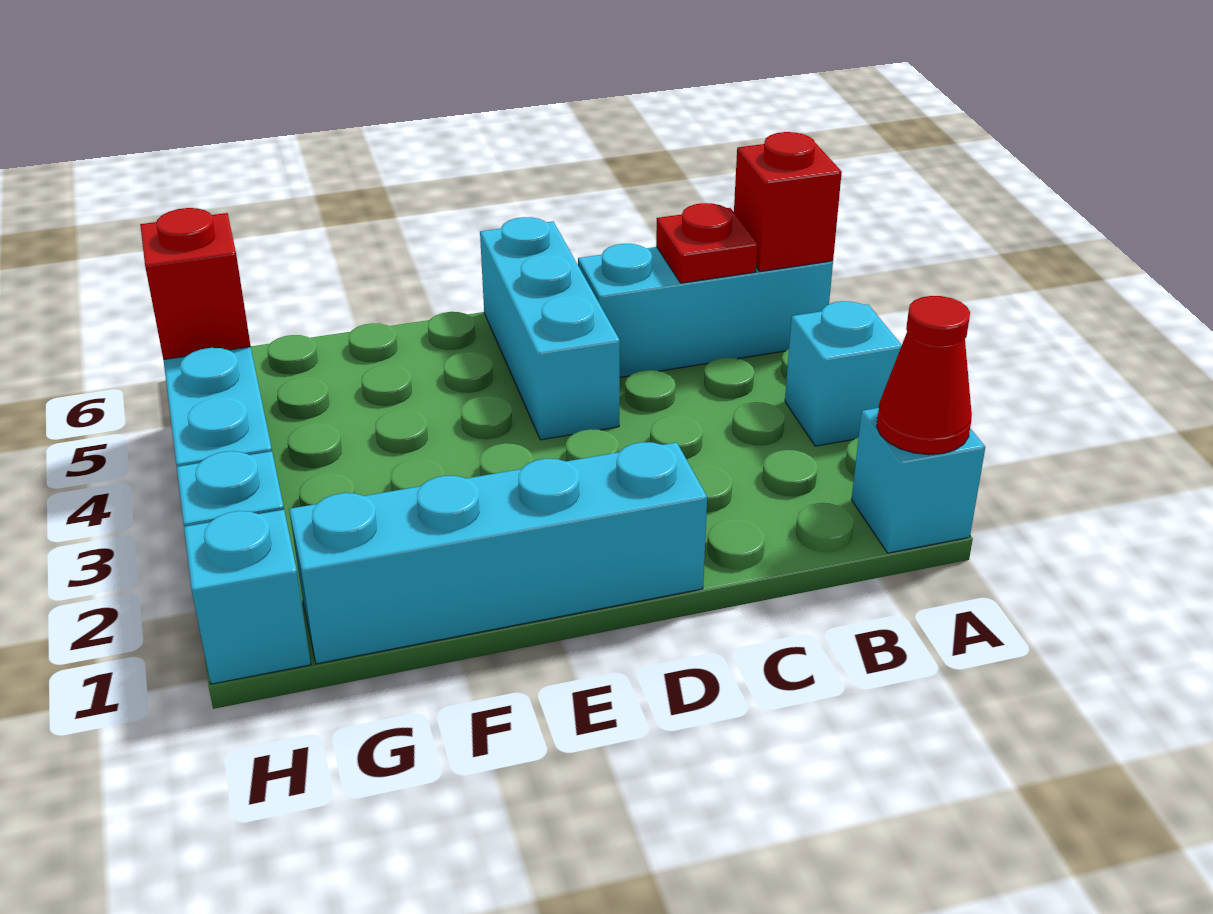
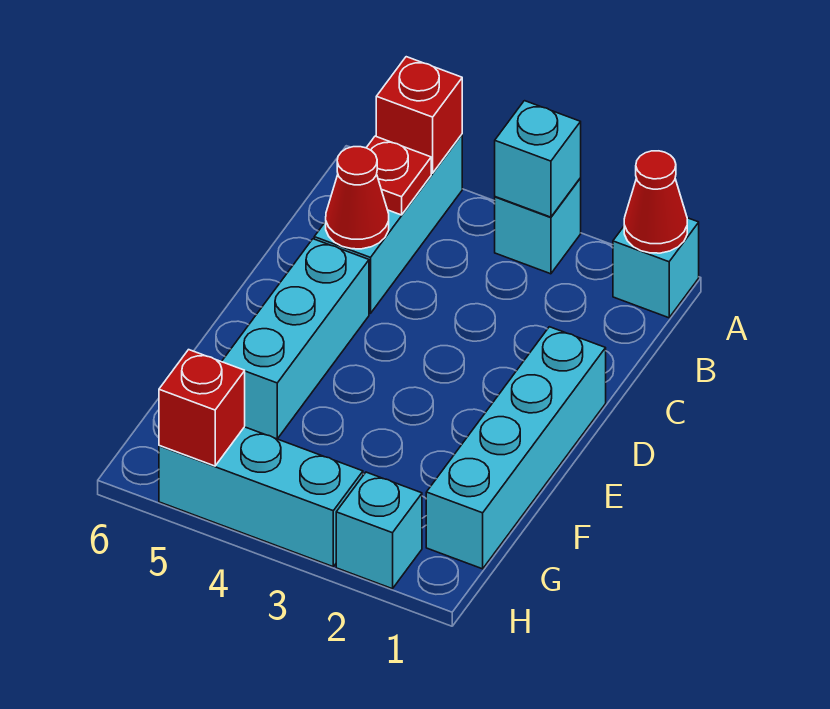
none -> red 1x1 cone [326,147,389,249]
cyan 1x3 brick [480,217,620,440] -> cyan 1x3 brick turned to [222,239,369,439]
cyan 1x1 brick [184,510,311,684] -> cyan 1x1 brick moved to [495,101,581,217]

